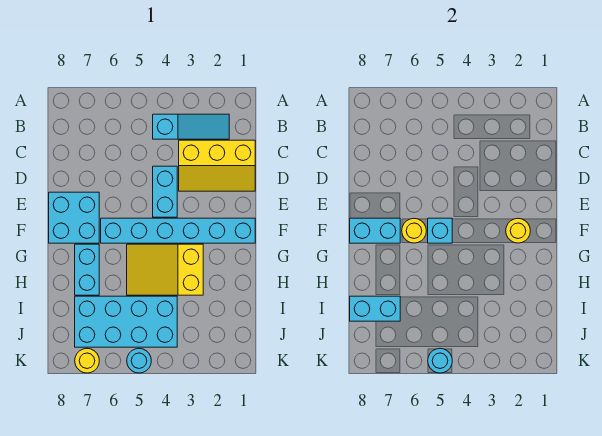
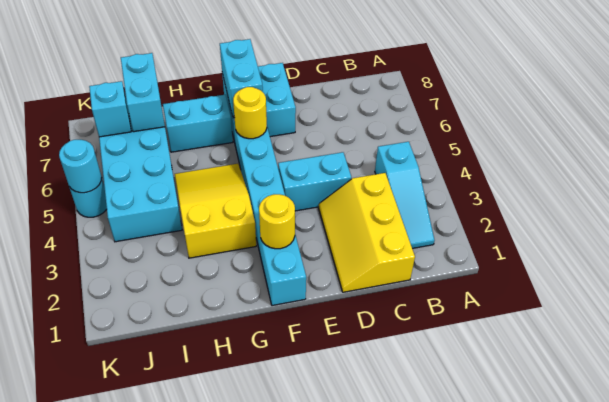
cyan 1x1 brick [428,218,452,243] -> cyan 1x1 brick moved to [89,81,131,137]
yellow 1x1 round brick [75,349,99,373] -> none

